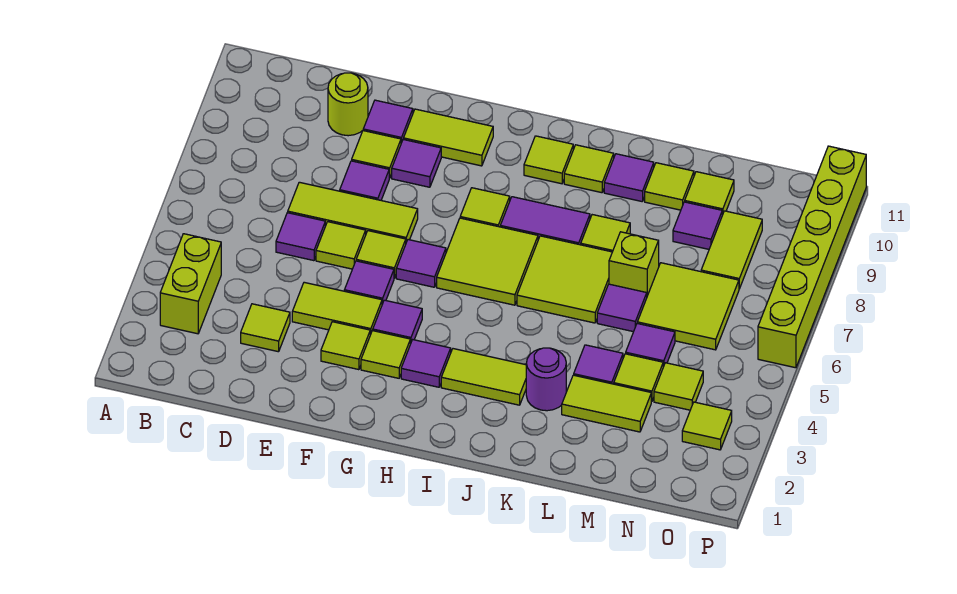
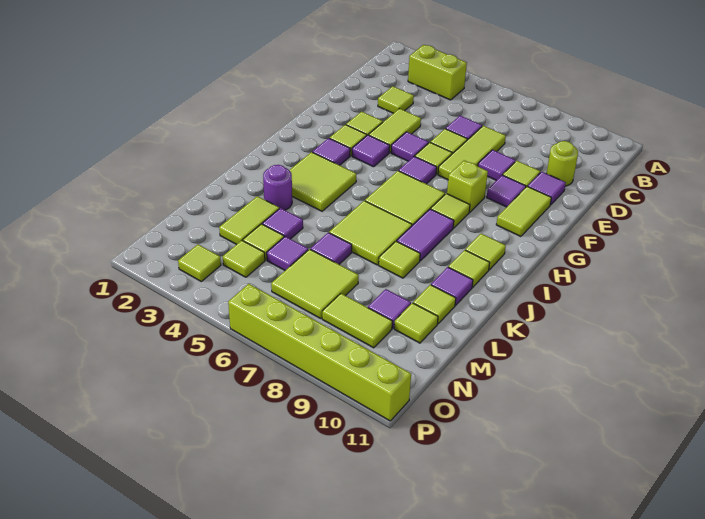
lime 1x2 tile [441,349,526,405] -> lime 2x2 tile [290,152,356,211]
lime 1x1 brick [609,232,659,296] -> lime 1x1 brick moved to [447,160,488,212]

